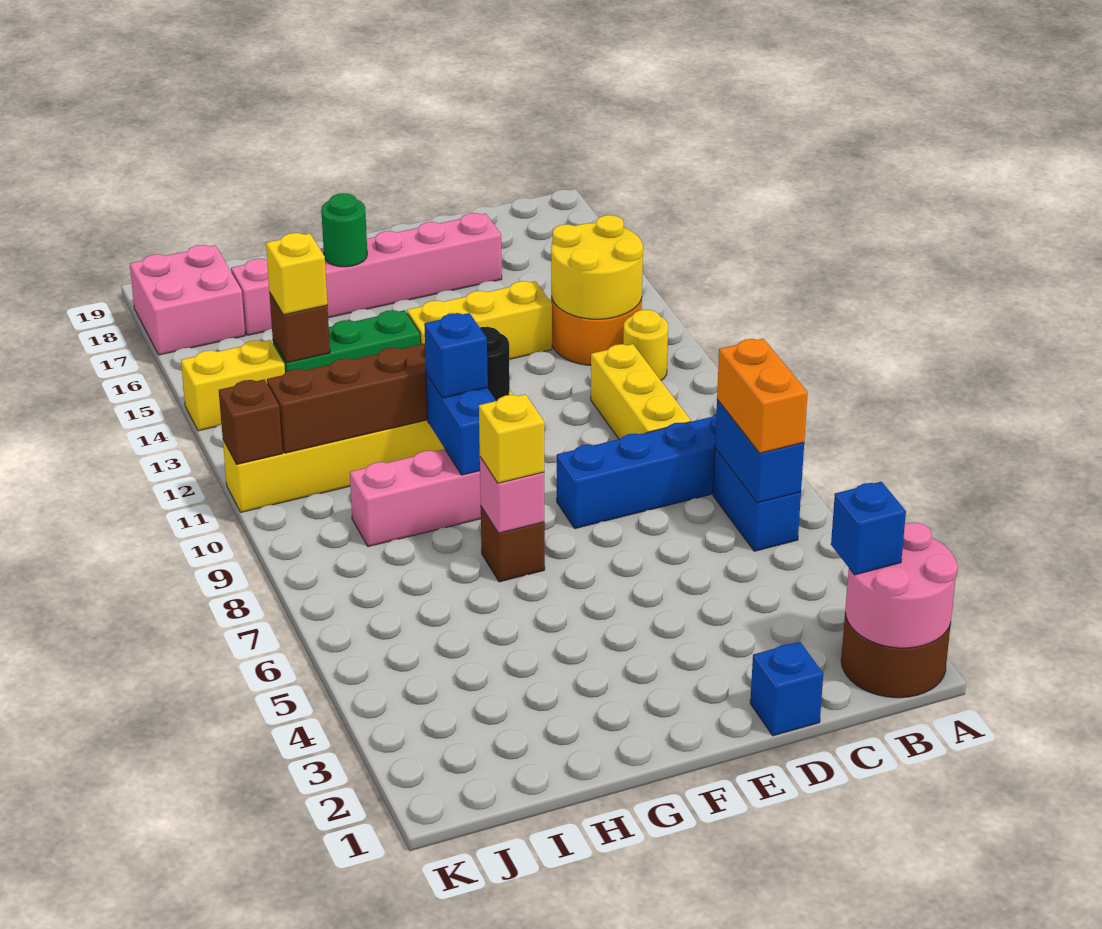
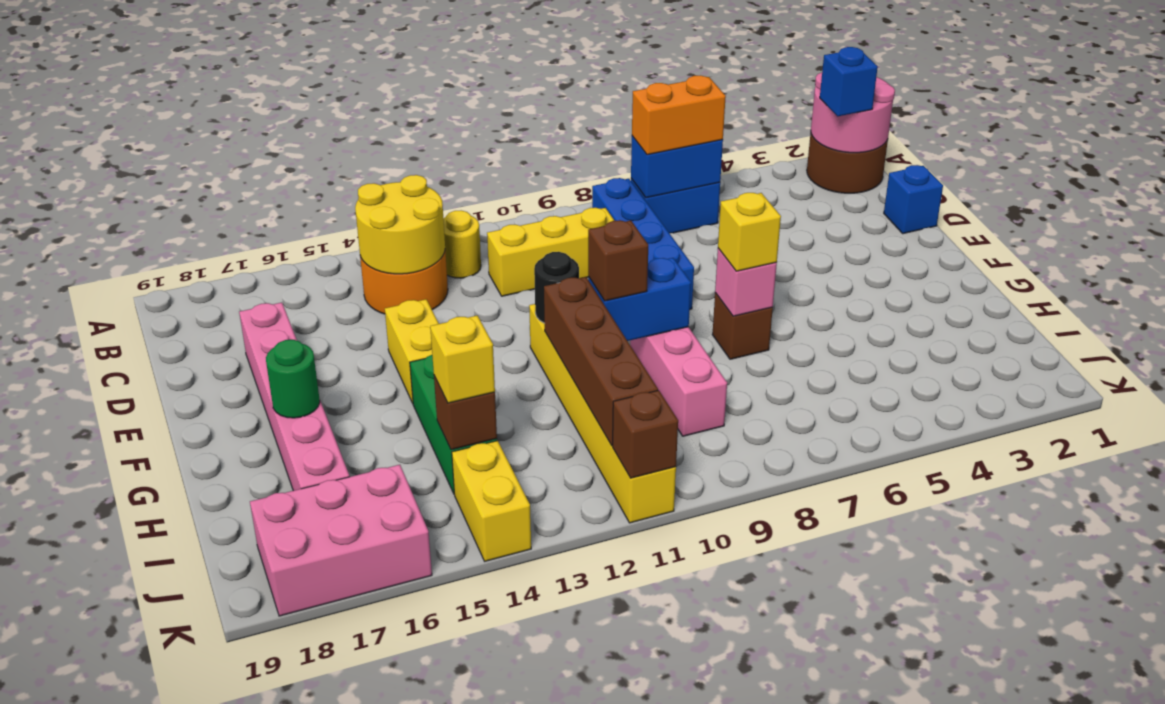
yellow 1x3 brick [407,281,552,359] -> yellow 1x2 brick [385,299,439,403]
blue 1x1 brick [424,313,488,398] -> brown 1x1 brick [588,220,648,301]
pink 2x2 brick [130,245,245,355] -> pink 2x3 brick [250,465,432,616]

